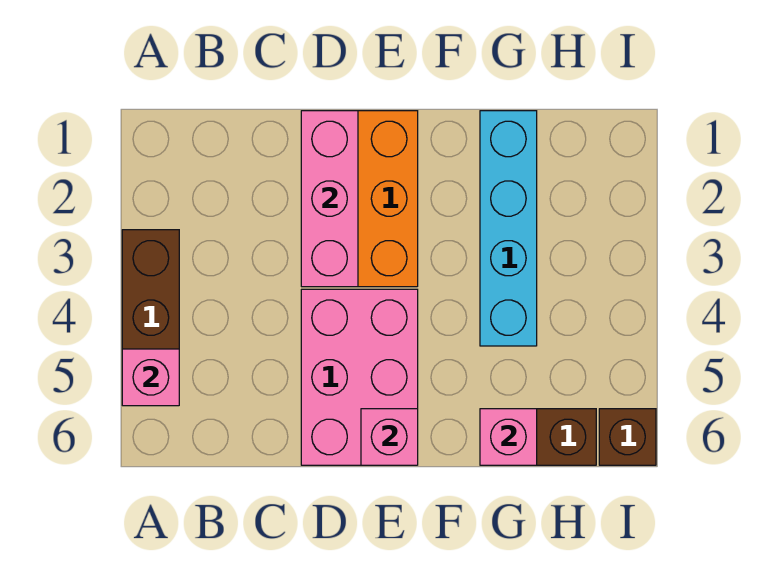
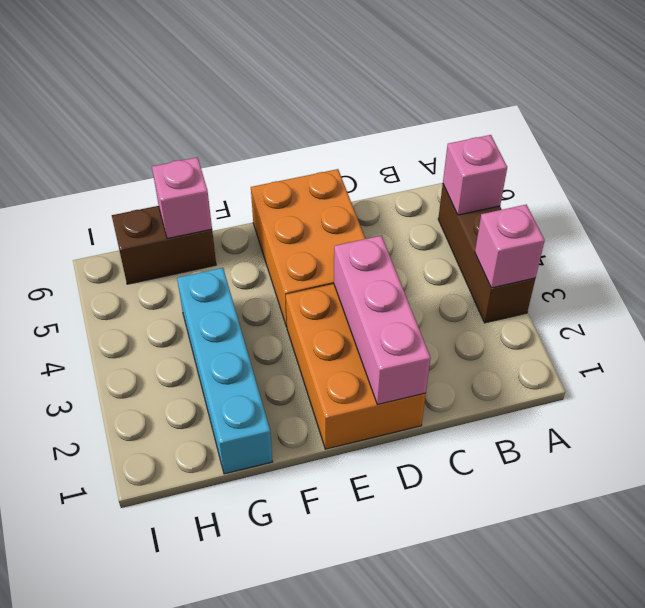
pink 2x3 brick [301,289,418,465] -> orange 2x3 brick [251,169,365,327]
pink 1x1 brick [361,409,418,465] -> pink 1x1 brick moved to [475,205,545,288]
brown 1x1 brick [599,409,656,465] -> none

